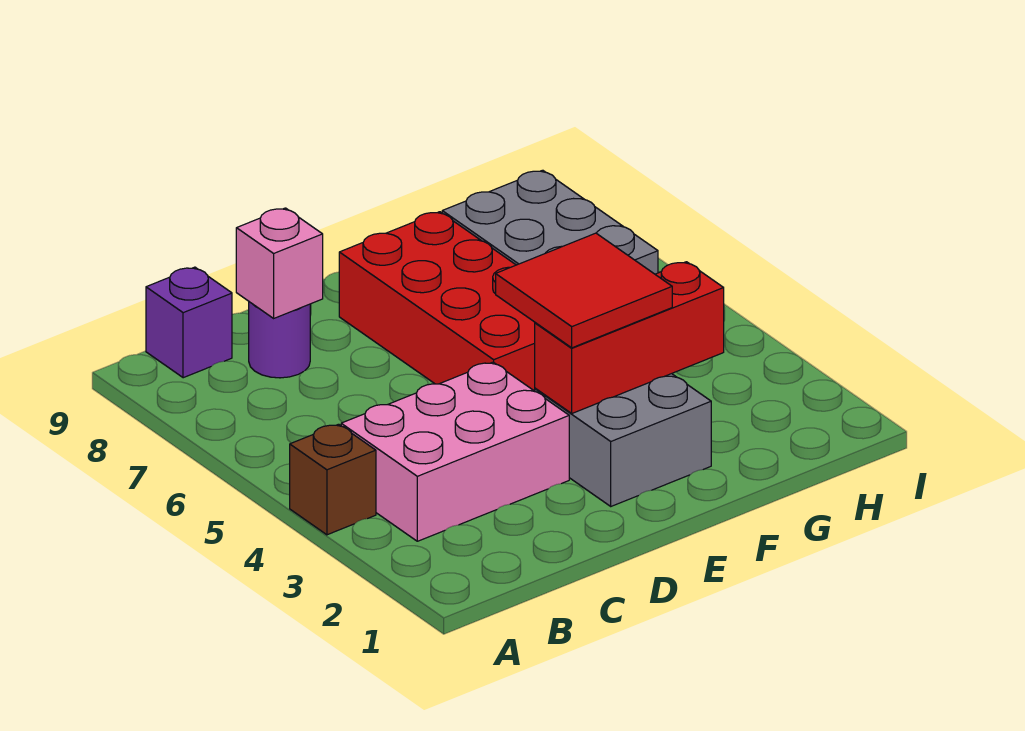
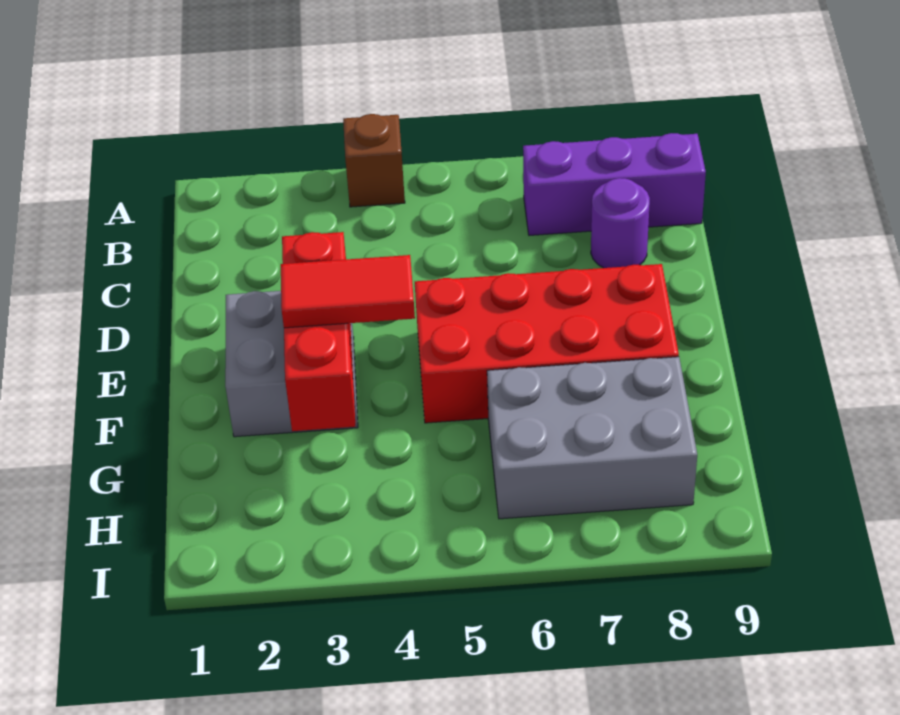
pink 2x3 brick [341,362,569,541] -> none
purple 1x1 brick [146,267,232,378] -> purple 1x3 brick [523,133,706,235]
pink 1x1 brick [236,208,323,318] -> none
red 2x2 tile [496,233,672,348] -> red 1x2 tile [281,255,415,328]

